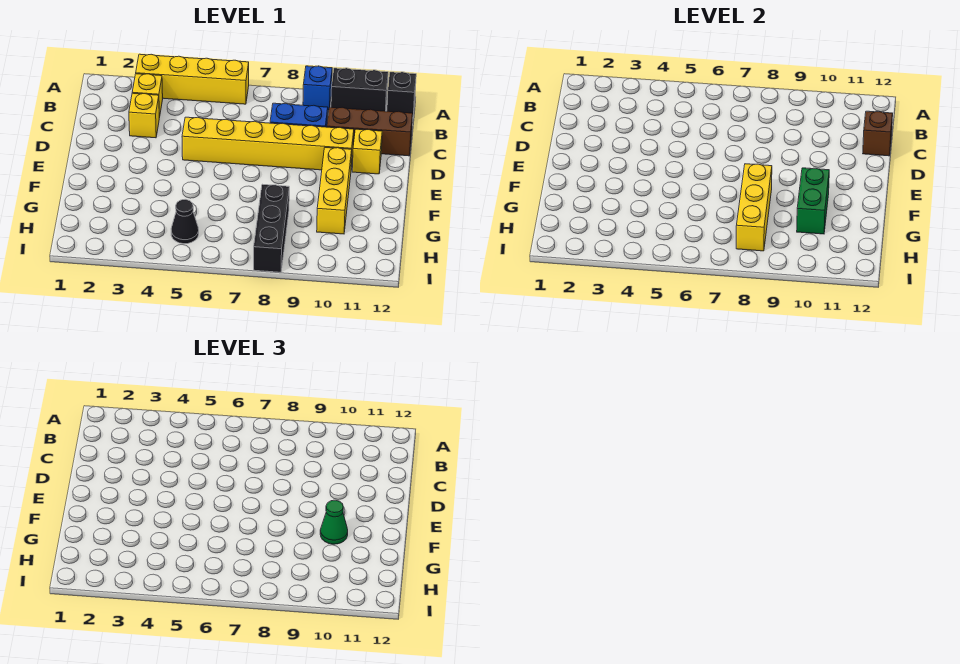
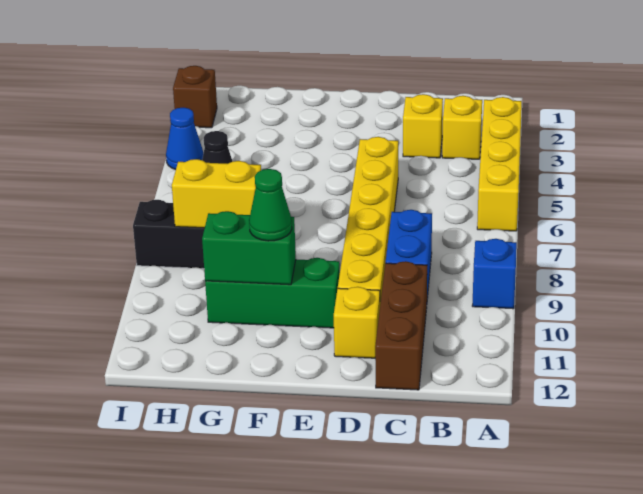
black 1x2 brick [331,68,388,111] -> none
black 1x1 brick [387,72,416,115] -> none
brown 1x1 brick [863,111,893,156] -> brown 1x1 brick moved to [173,66,217,128]
yellow 1x3 brick [317,148,352,234] -> green 1x3 brick [205,258,340,328]
yellow 1x3 brick [736,164,772,251] -> yellow 1x2 brick [172,159,261,228]
none -> blue 1x1 cone [166,107,203,170]

